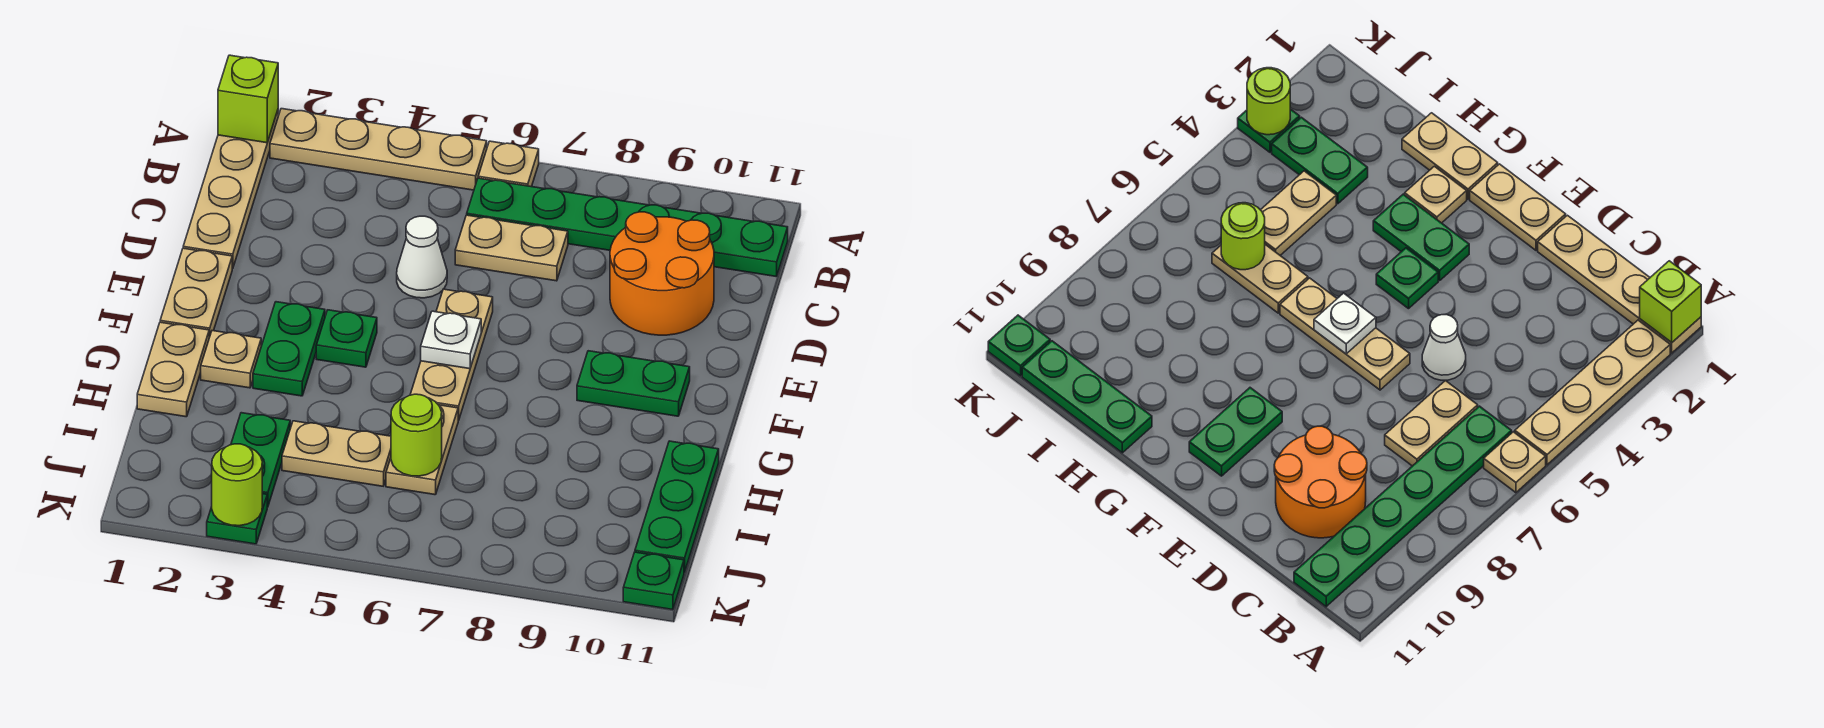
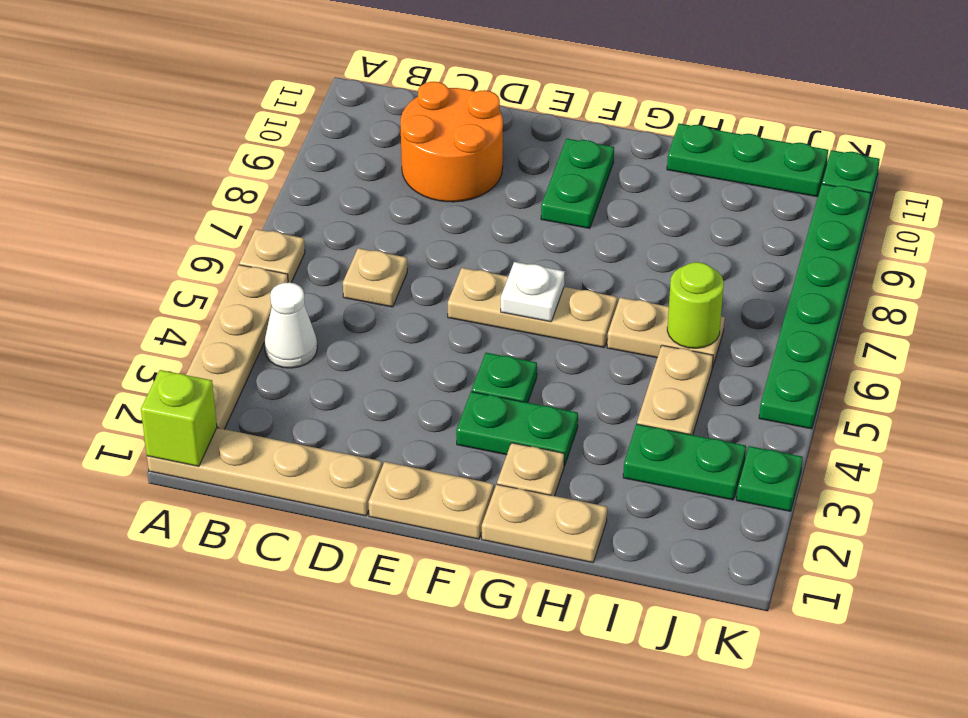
green 1x6 plate [467,178,788,277] -> green 1x6 plate moved to [759,184,871,429]
tan 1x2 plate [455,215,568,281] -> tan 1x1 plate [343,248,407,307]
white 1x1 cone [397,216,447,298] -> white 1x1 cone moved to [264,282,317,368]
lime 1x1 round brick [212,444,262,526] -> none

